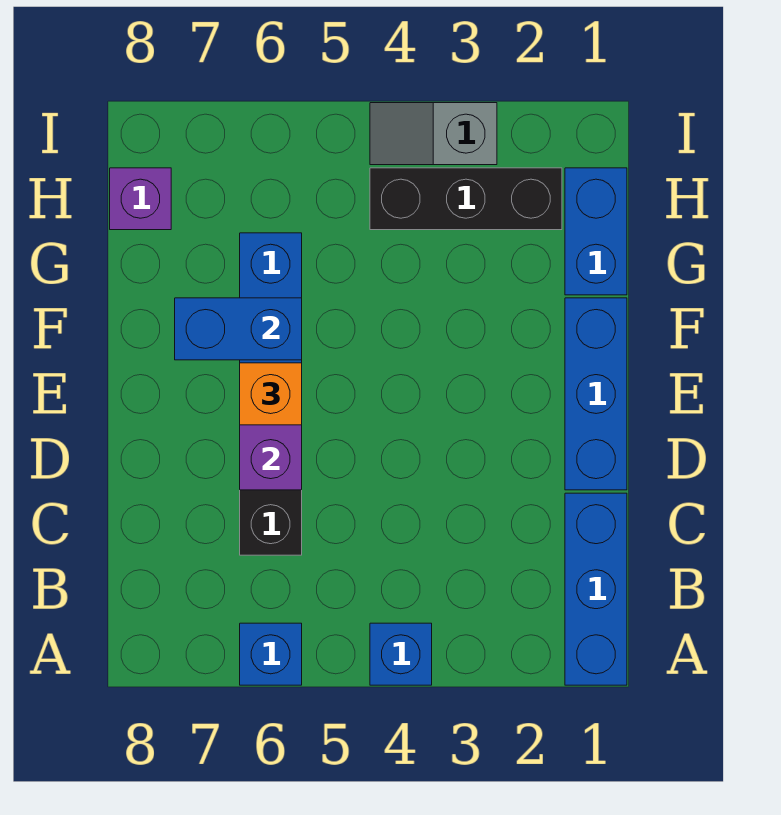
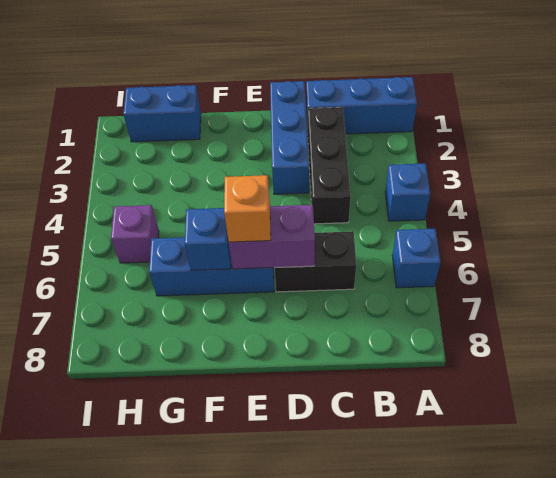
blue 1x3 brick [565,298,627,490] -> blue 1x3 brick turned to [270,81,309,194]
blue 1x2 brick [175,298,302,360] -> blue 1x1 brick [185,208,231,270]
black 1x3 brick [370,168,562,230] -> black 1x3 brick moved to [307,107,351,224]
purple 1x1 brick [110,168,171,230] -> purple 1x1 brick moved to [111,205,159,263]
grey 1x2 slope [370,103,497,165] -> none

